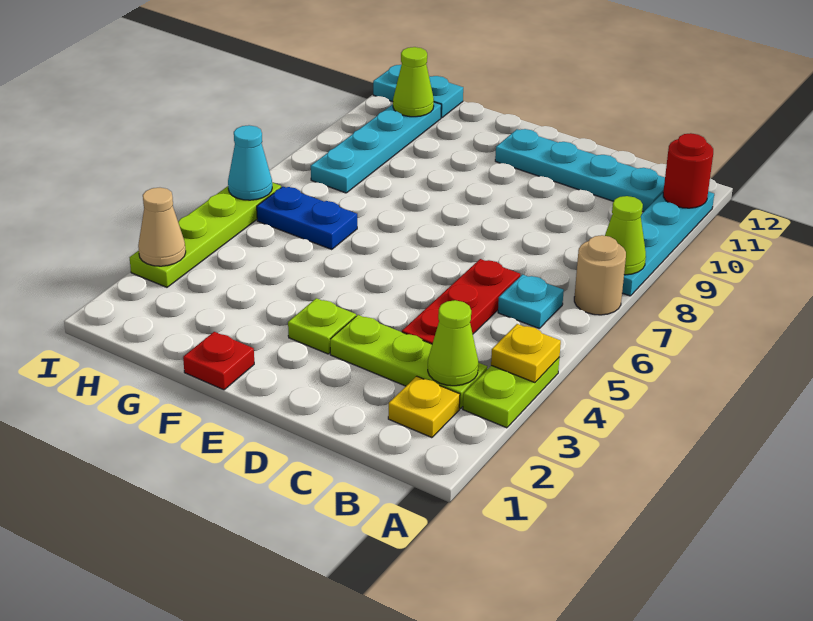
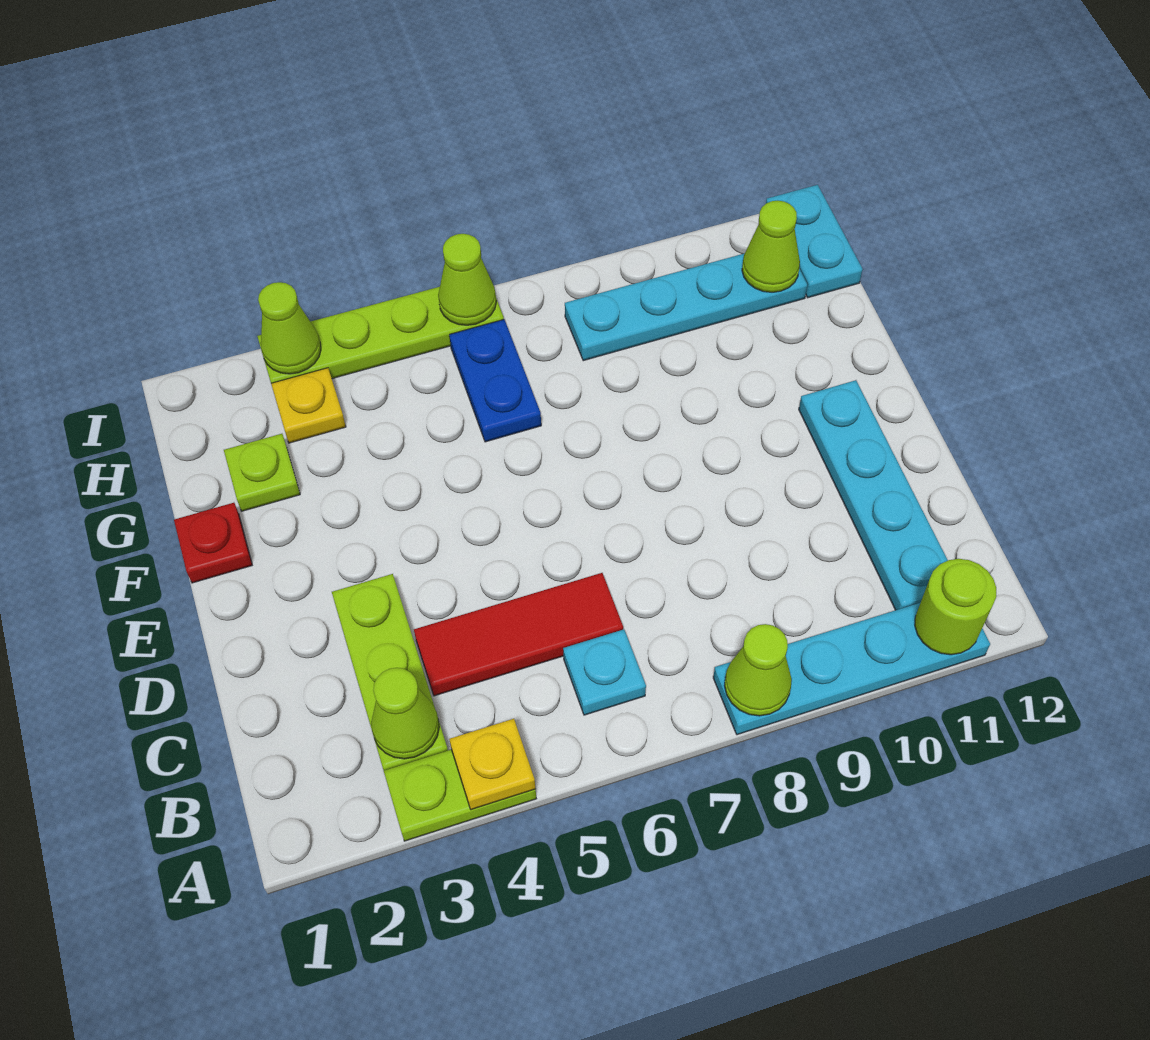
tan 1x1 round brick [574,235,626,315] -> none
red 1x1 round brick [663,133,713,208] -> lime 1x1 round brick [915,559,996,655]
yellow 1x1 plate [388,376,460,438] -> yellow 1x1 plate moved to [271,368,346,443]
red 1x3 plate [402,259,520,344] -> red 1x3 tile [414,573,623,696]
lime 1x1 plate [288,298,356,354] -> lime 1x1 plate moved to [224,434,300,511]
tan 1x1 cone [138,188,186,266] -> lime 1x1 cone [258,282,321,374]
cyan 1x1 cone [228,125,272,200] -> lime 1x1 cone [438,234,496,325]

